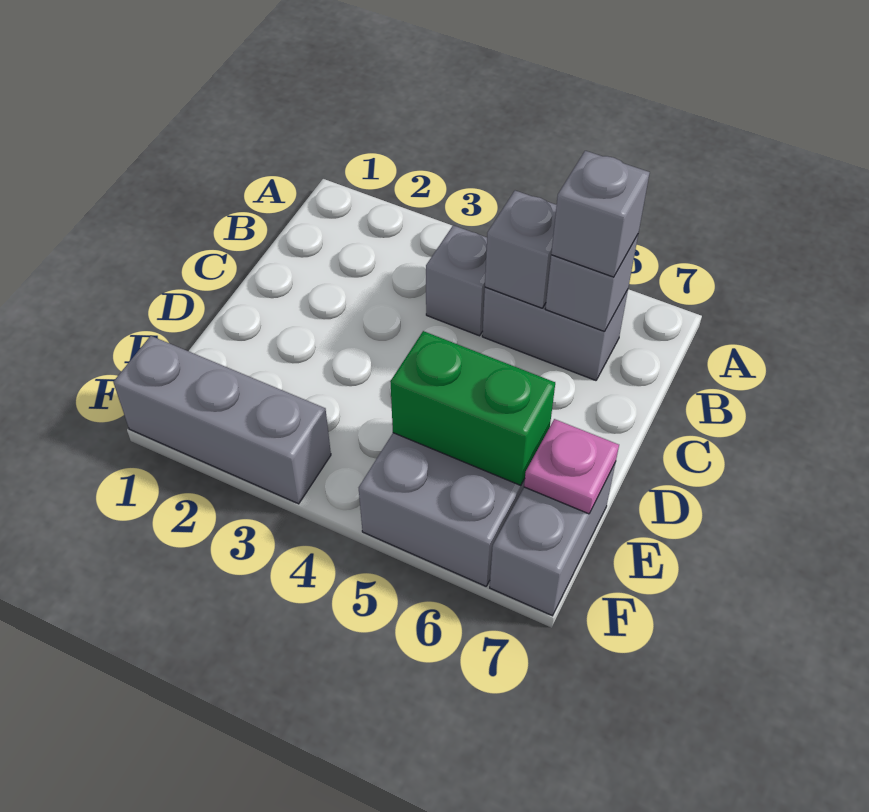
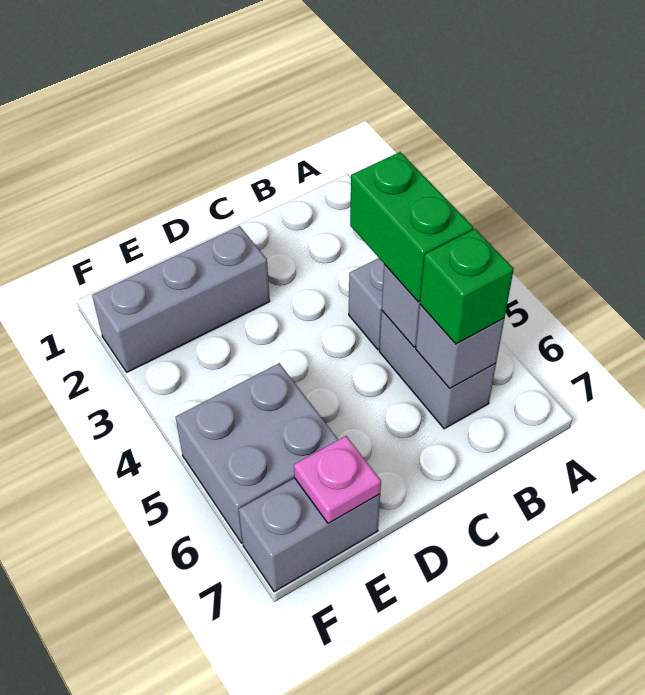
grey 1x1 brick [551,151,650,277] -> green 1x1 brick [420,229,514,344]
green 1x2 brick [390,331,555,485] -> green 1x2 brick moved to [350,152,473,302]
grey 1x3 brick [113,336,331,504] -> grey 1x3 brick turned to [92,226,270,372]

